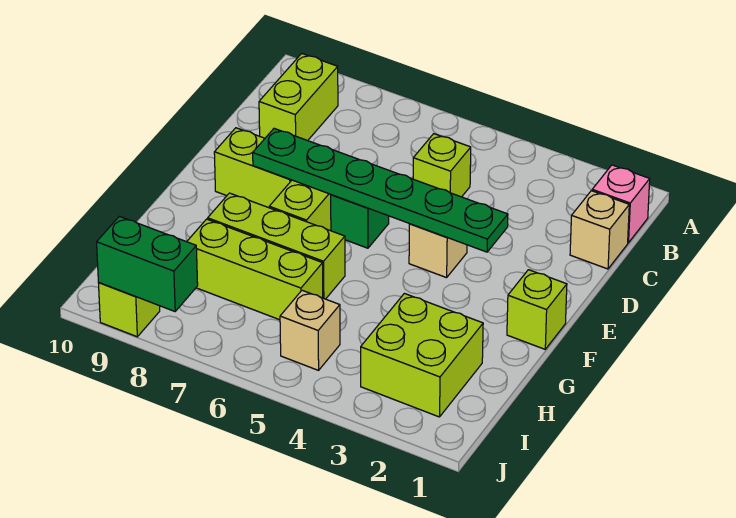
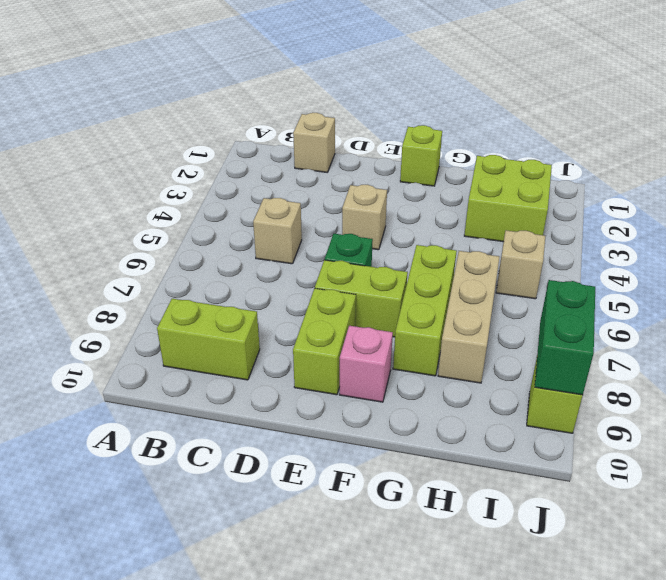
pink 1x1 brick [592,165,650,243] -> pink 1x1 brick moved to [339,326,393,402]
lime 1x1 brick [413,134,471,197] -> tan 1x1 brick [253,198,302,264]
green 1x6 plate [253,128,508,252] -> none
lime 1x3 brick [187,219,323,320] -> tan 1x3 brick [438,251,499,383]

